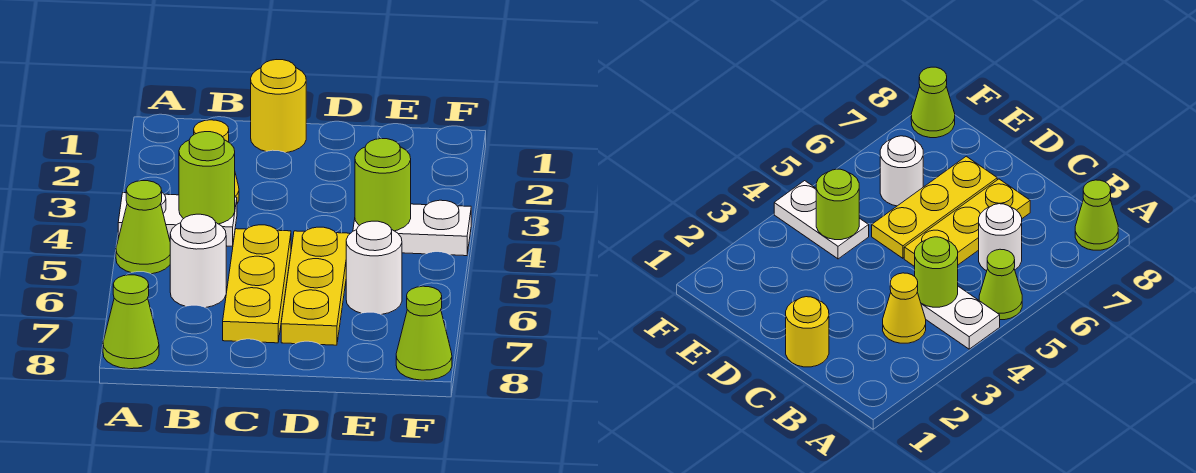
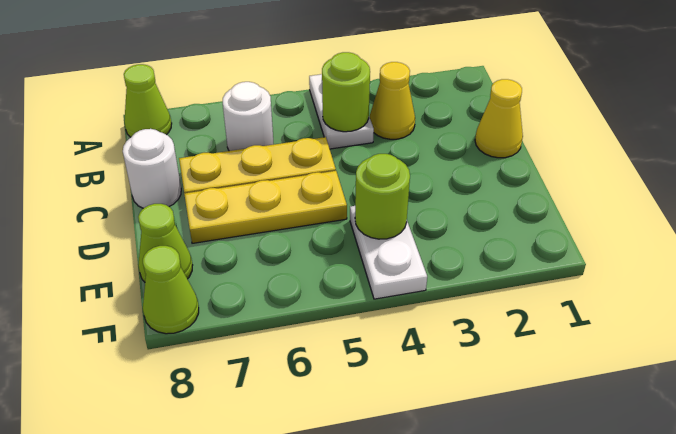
lime 1x1 cone [116,181,170,274] -> lime 1x1 cone moved to [138,204,193,282]
yellow 1x1 round brick [251,60,306,153] -> yellow 1x1 cone [475,79,523,158]
white 1x1 round brick [346,221,402,315] -> white 1x1 round brick moved to [123,129,181,208]

